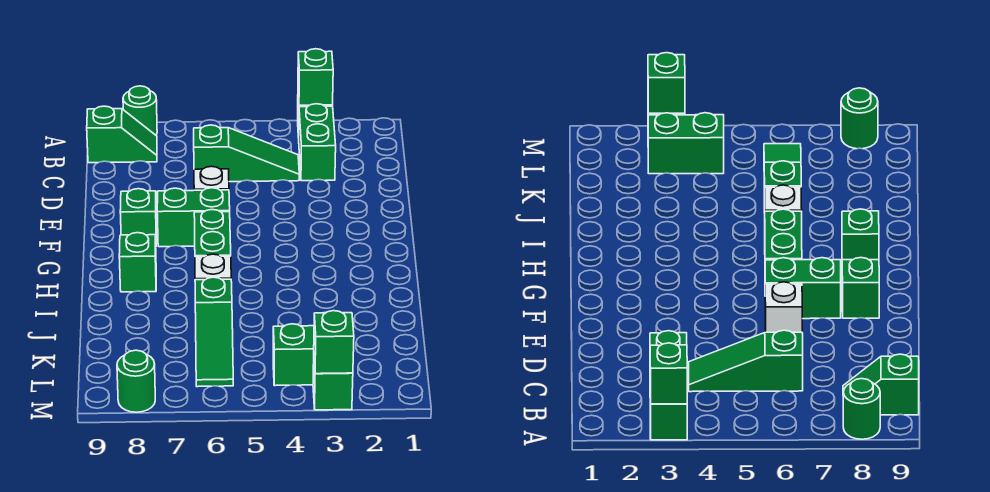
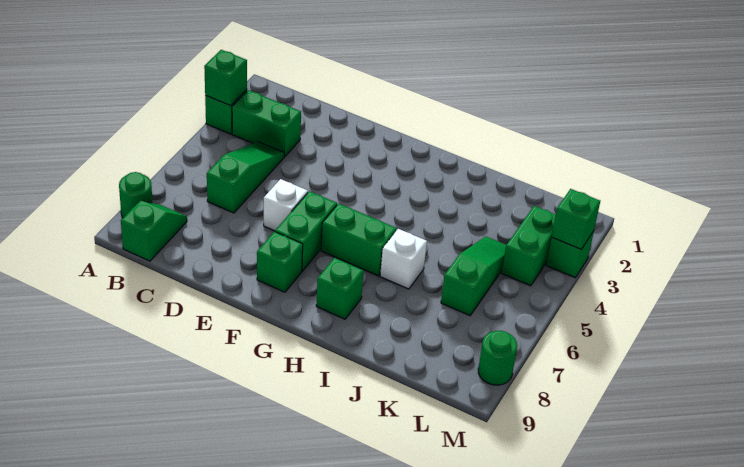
green 1x3 slope [195,277,233,387] -> green 1x3 slope turned to [441,237,506,316]

